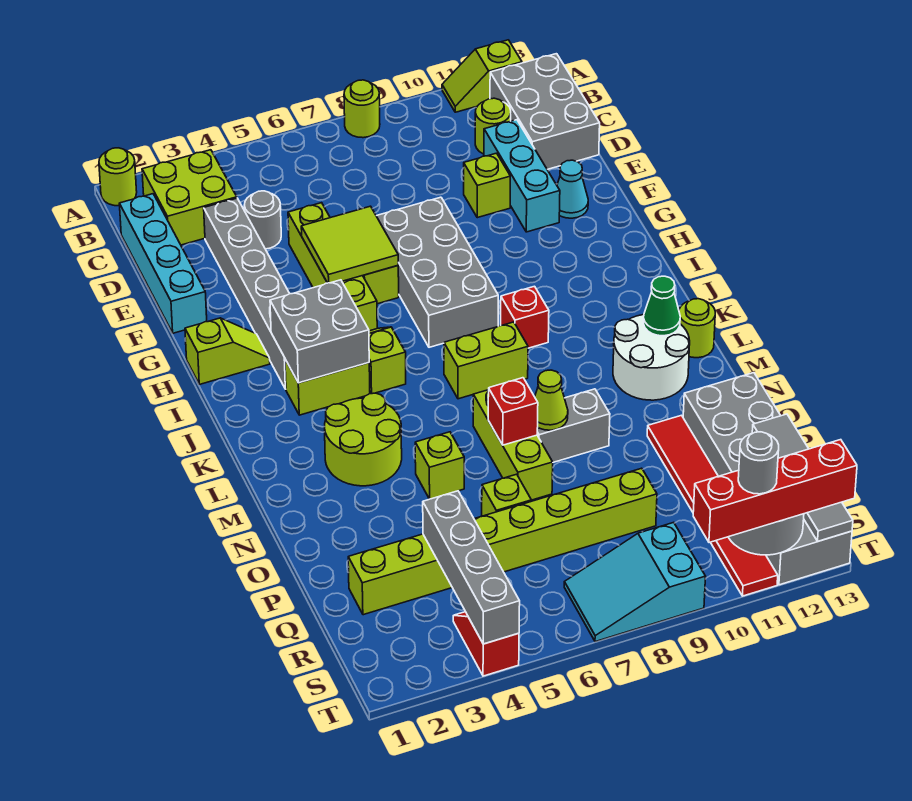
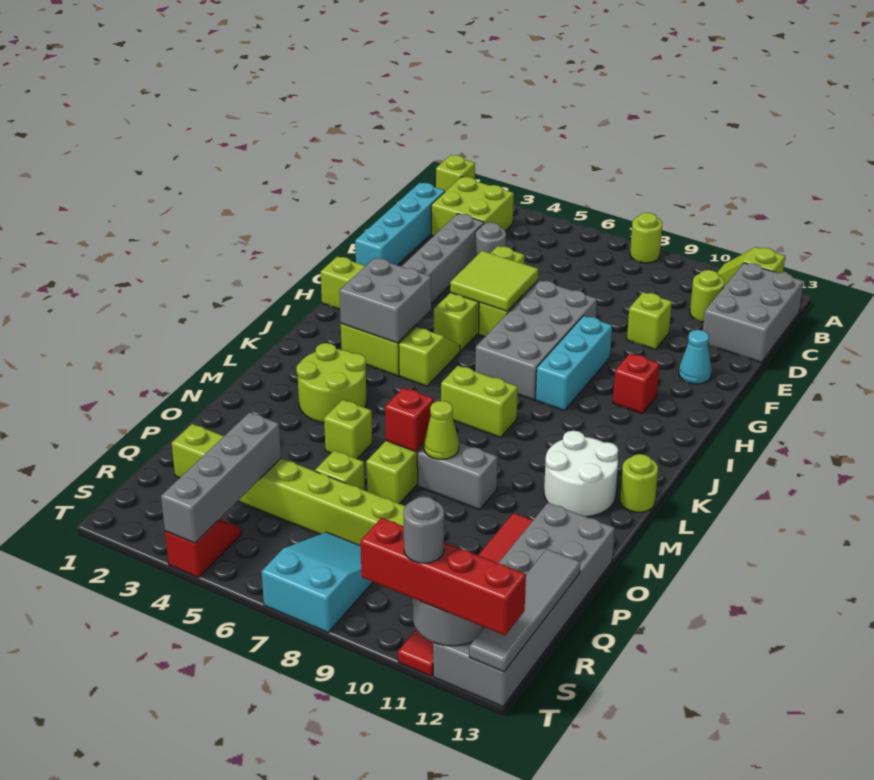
lime 1x1 round brick [99,148,137,206] -> lime 1x1 brick [436,155,475,191]
cyan 1x3 brick [484,120,560,232] -> cyan 1x3 brick moved to [535,316,612,410]
red 1x1 brick [501,286,549,348] -> red 1x1 brick moved to [613,354,660,414]
green 1x1 cone [643,276,680,336] -> none
cyan 2x3 slope [564,522,706,642] -> cyan 2x3 slope turned to [261,532,373,632]

